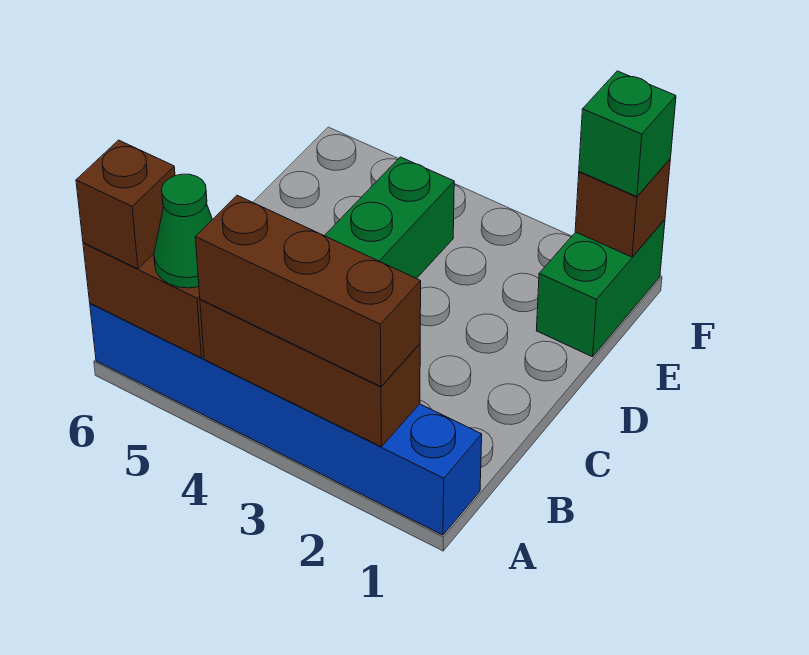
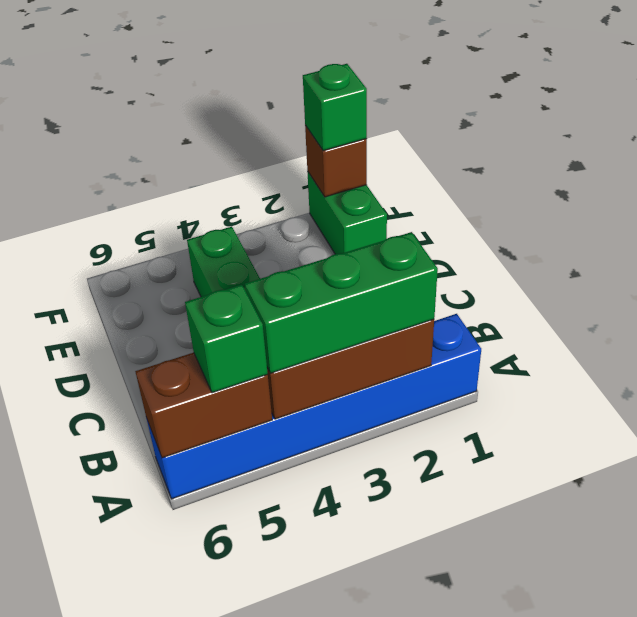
brown 1x3 brick [195,195,421,387] -> green 1x3 brick [245,232,438,373]
green 1x1 cone [154,174,213,288] -> green 1x1 brick [185,284,268,393]
brown 1x1 brick [76,140,175,269] -> none

